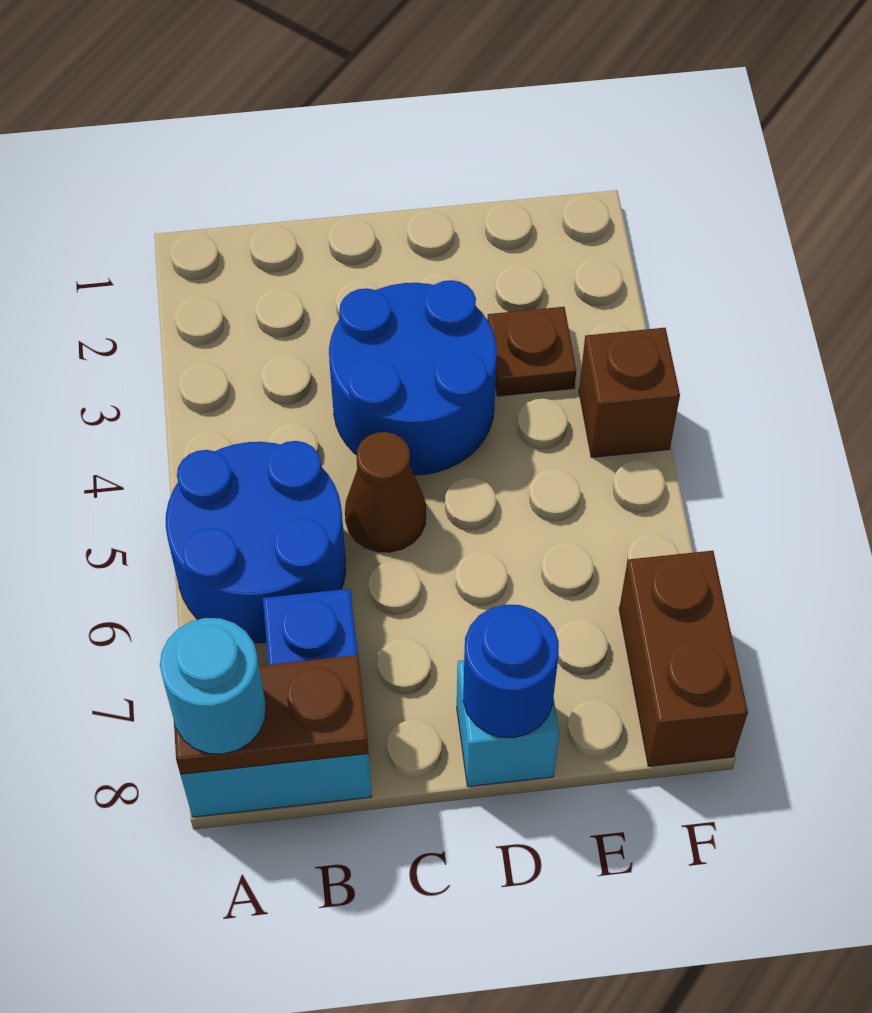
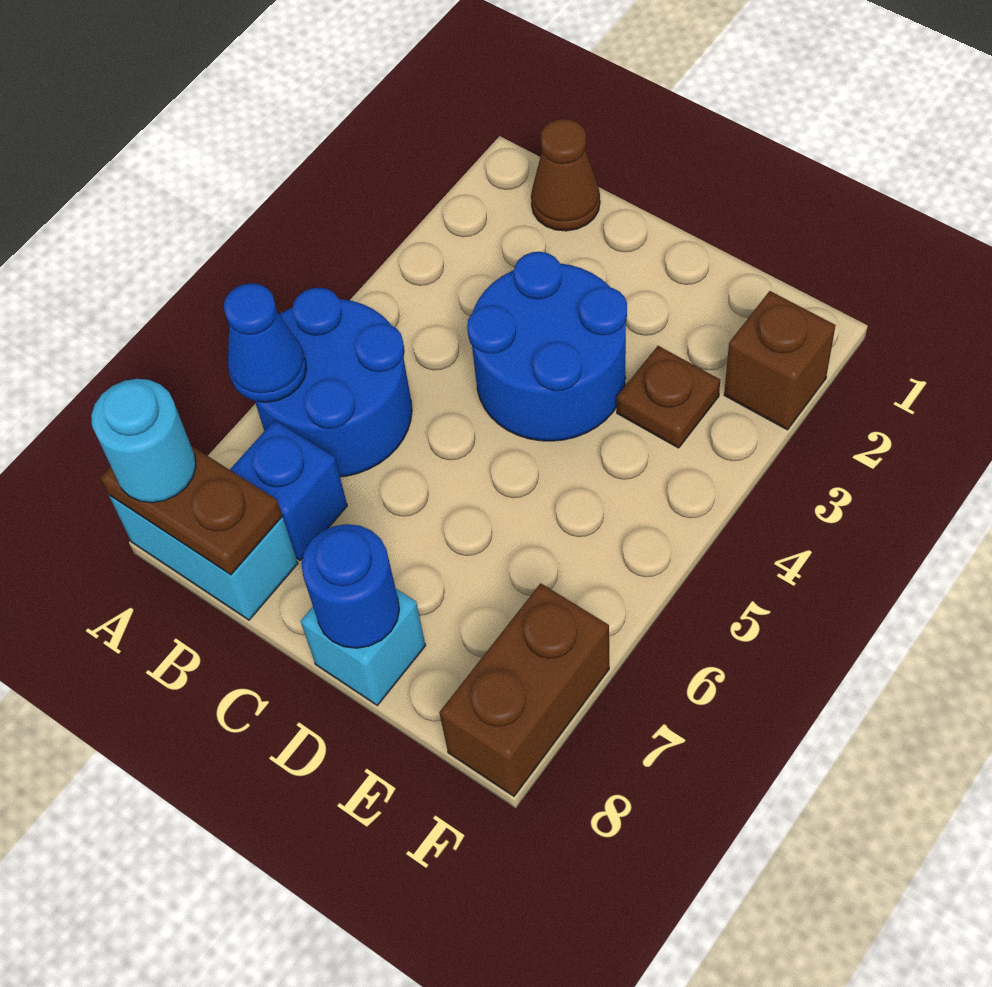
none -> blue 1x1 cone [224,283,306,402]
brown 1x1 cone [345,432,426,552] -> brown 1x1 cone moved to [531,119,600,231]
brown 1x1 brick [579,328,680,457] -> brown 1x1 brick moved to [724,291,836,430]

